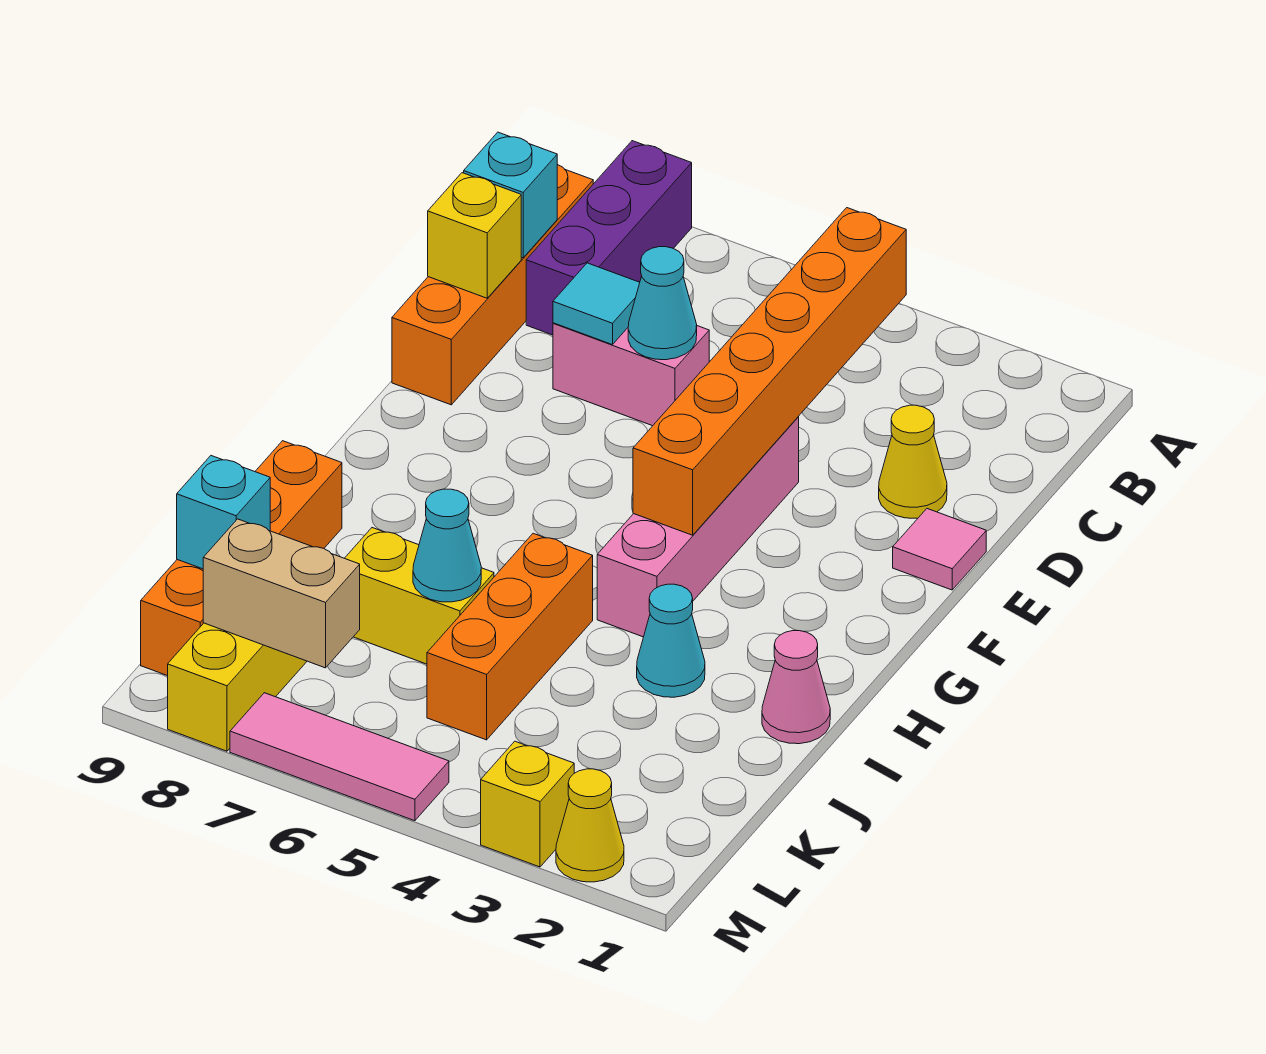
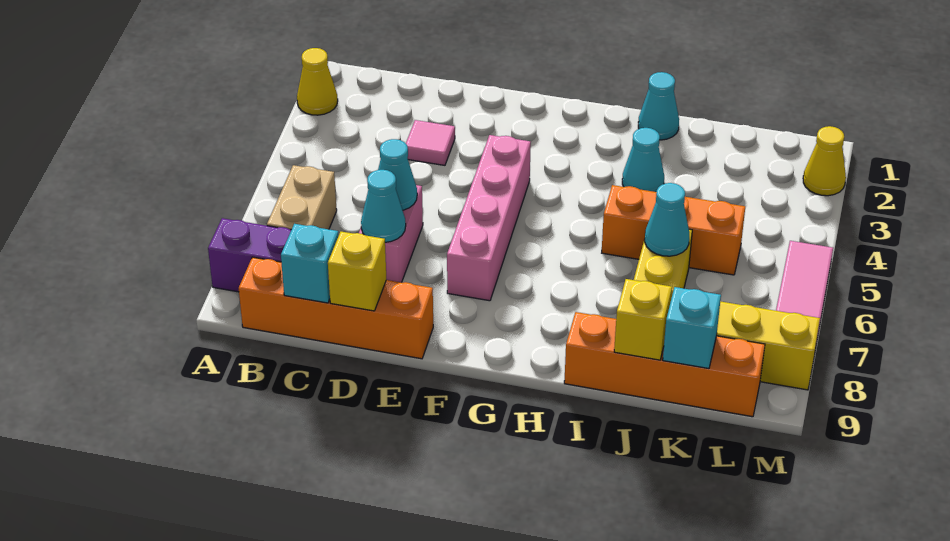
orange 1x6 brick [633,208,906,535] -> none
yellow 1x1 cone [879,405,947,518] -> yellow 1x1 cone moved to [297,48,338,115]
cyan 1x1 tile [553,263,640,345] -> cyan 1x1 cone [361,170,406,242]
pink 1x1 tile [893,509,986,590] -> pink 1x1 tile moved to [406,120,455,165]
pink 1x4 brick [597,417,799,637] -> pink 1x4 brick turned to [447,135,531,301]
pink 1x1 cone [762,631,830,744] -> cyan 1x1 cone [638,72,679,140]
tan 1x2 brick [203,519,360,668] -> tan 1x2 brick moved to [267,165,337,230]
yellow 1x1 brick [481,741,574,867] -> yellow 1x1 brick moved to [614,279,672,360]

